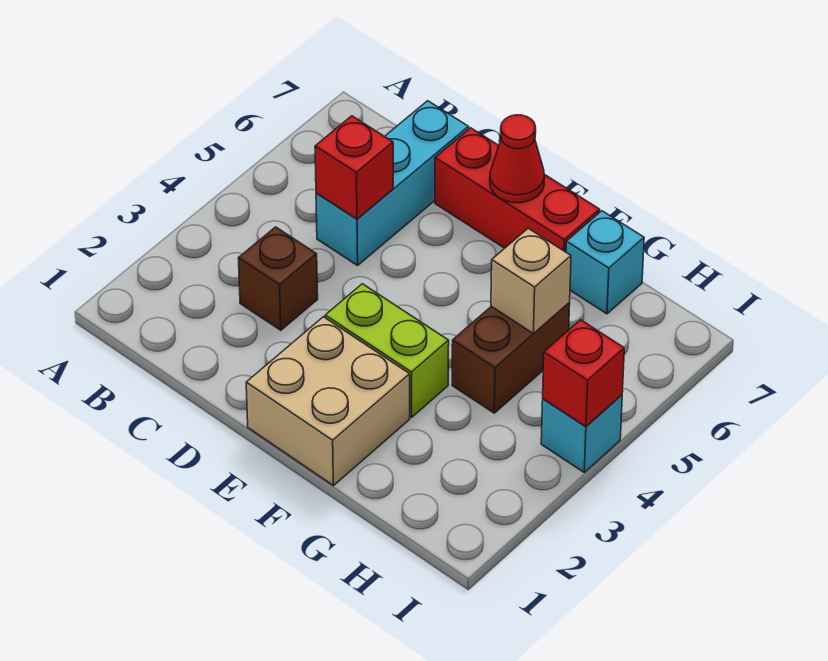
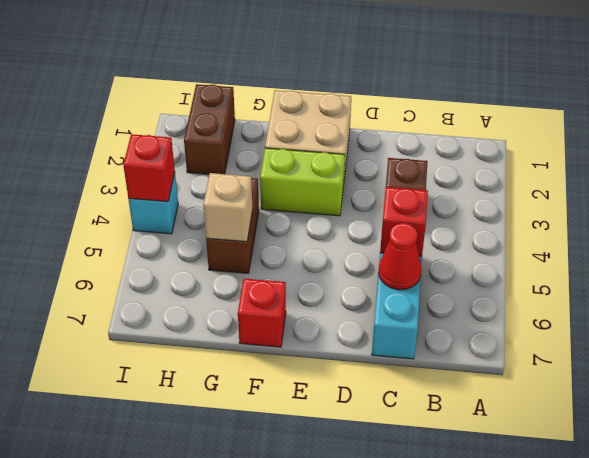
red 1x3 brick [435,128,600,252] -> red 1x1 brick [238,279,286,347]
red 1x1 cone [490,115,545,203] -> red 1x1 cone moved to [379,223,422,290]
cyan 1x1 brick [566,211,644,314] -> none
none -> brown 1x2 brick [184,84,235,174]

